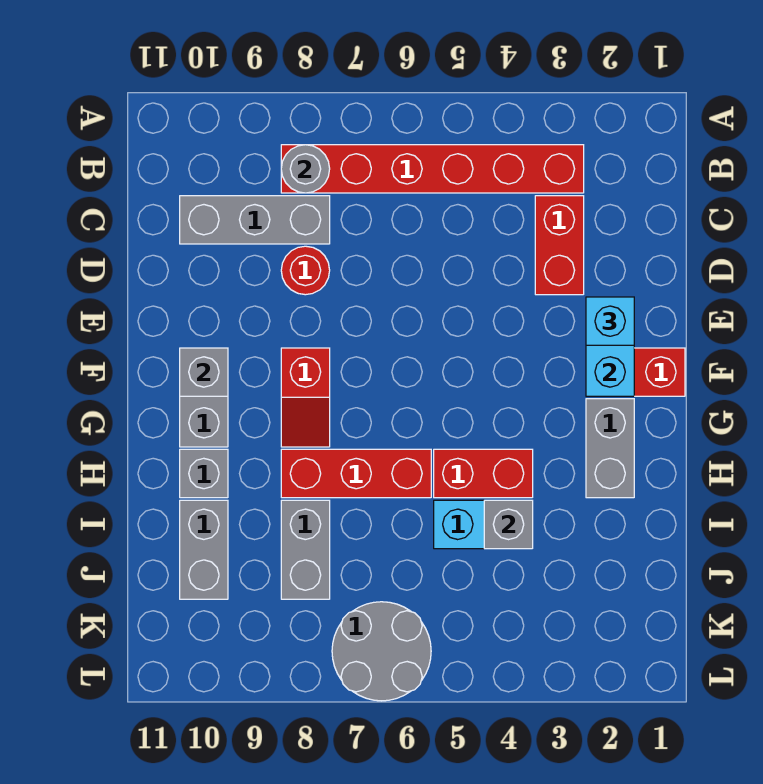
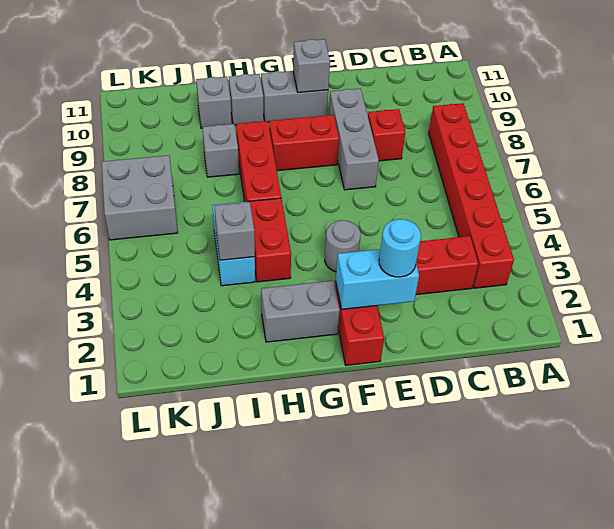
grey 1x1 round brick [281,145,330,193] -> grey 1x1 round brick moved to [325,220,361,272]
grey 1x3 brick [180,196,330,244] -> grey 1x3 brick moved to [329,88,379,190]
red 1x1 round brick [281,246,330,295] -> red 1x1 brick [368,109,406,161]
cyan 1x1 brick [586,297,634,345] -> cyan 1x1 round brick [379,219,421,277]
red 1x2 slope [281,348,330,447] -> red 1x2 brick [269,115,339,171]
grey 1x2 brick [281,500,330,599] -> grey 1x1 brick [202,124,239,177]
grey 1x2 brick [180,500,228,599] -> grey 1x1 brick [196,77,232,128]
grey 2x2 round brick [332,602,431,701] -> grey 2x2 brick [102,155,178,240]

